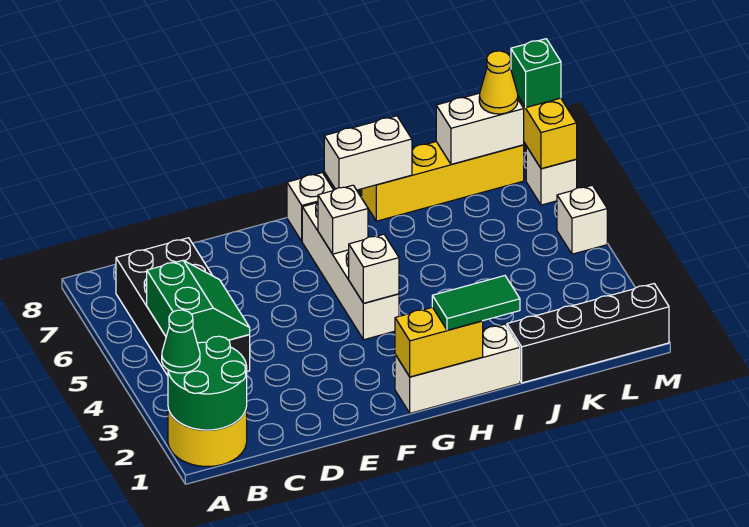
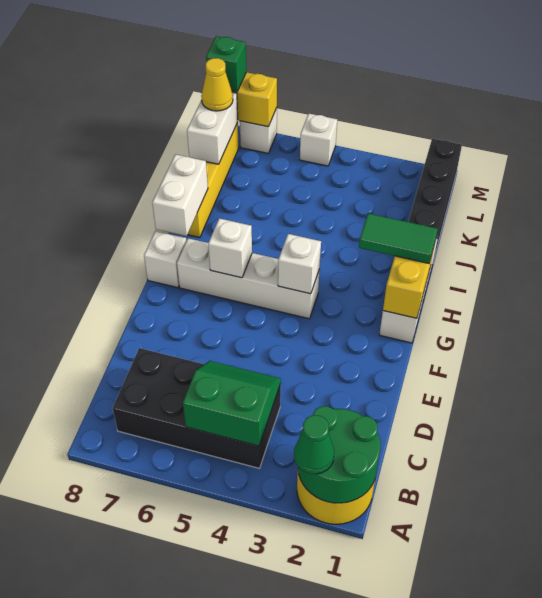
green 1x2 tile [432,276,520,330] -> green 1x2 tile turned to [359,213,438,263]

